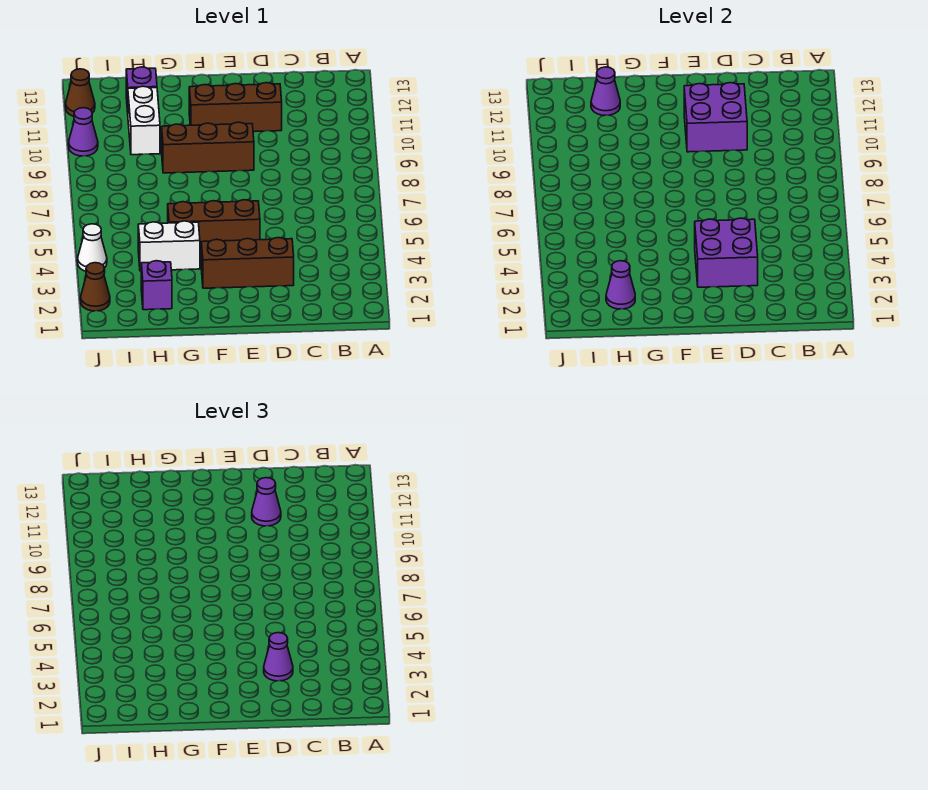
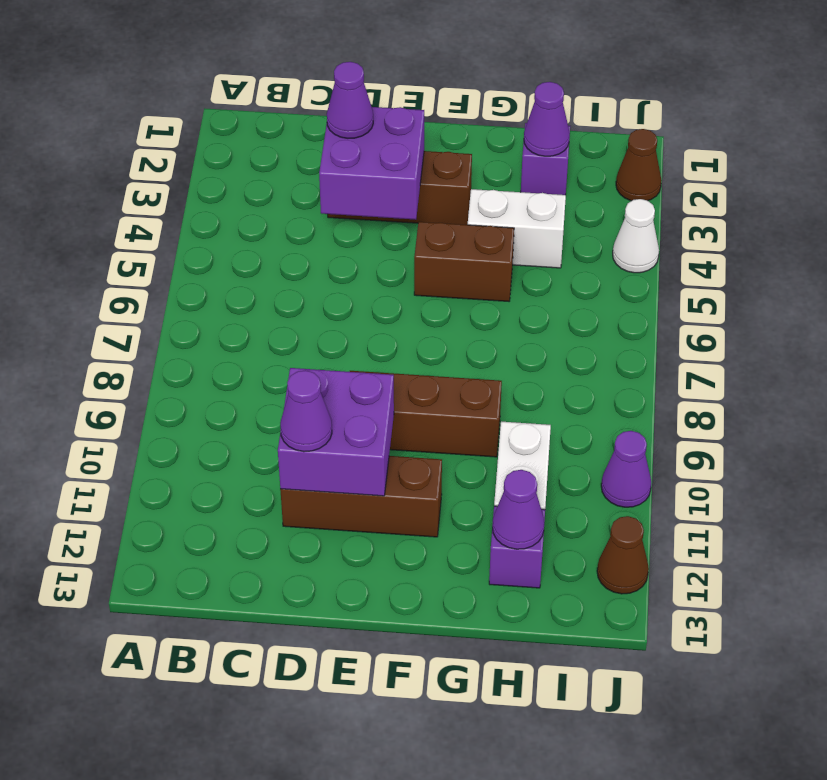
brown 1x3 brick [168,200,260,250] -> brown 1x2 brick [414,222,514,301]

